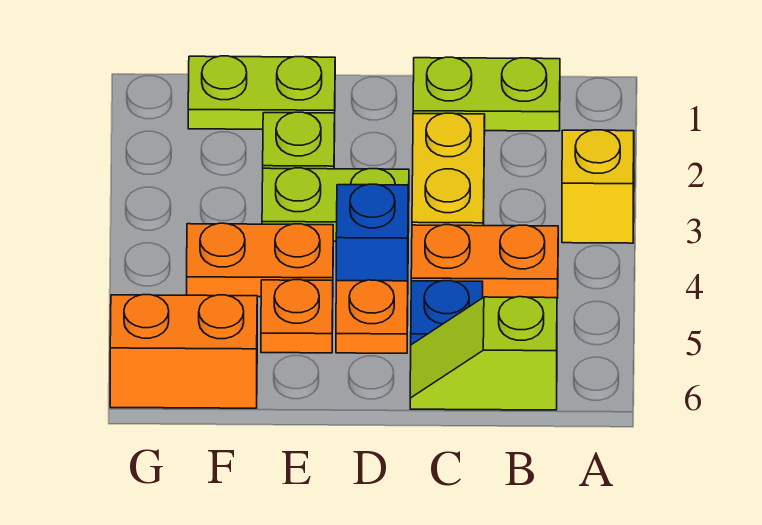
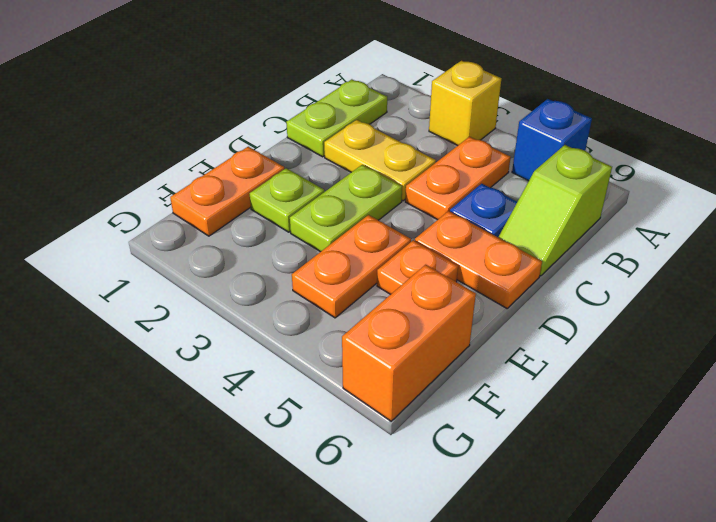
blue 1x1 brick [336,184,408,281] -> blue 1x1 brick moved to [512,99,592,181]
orange 1x1 plate [336,280,408,353] -> orange 1x2 plate [415,211,542,308]
lime 1x2 plate [188,56,335,129] -> orange 1x2 plate [170,147,284,236]

